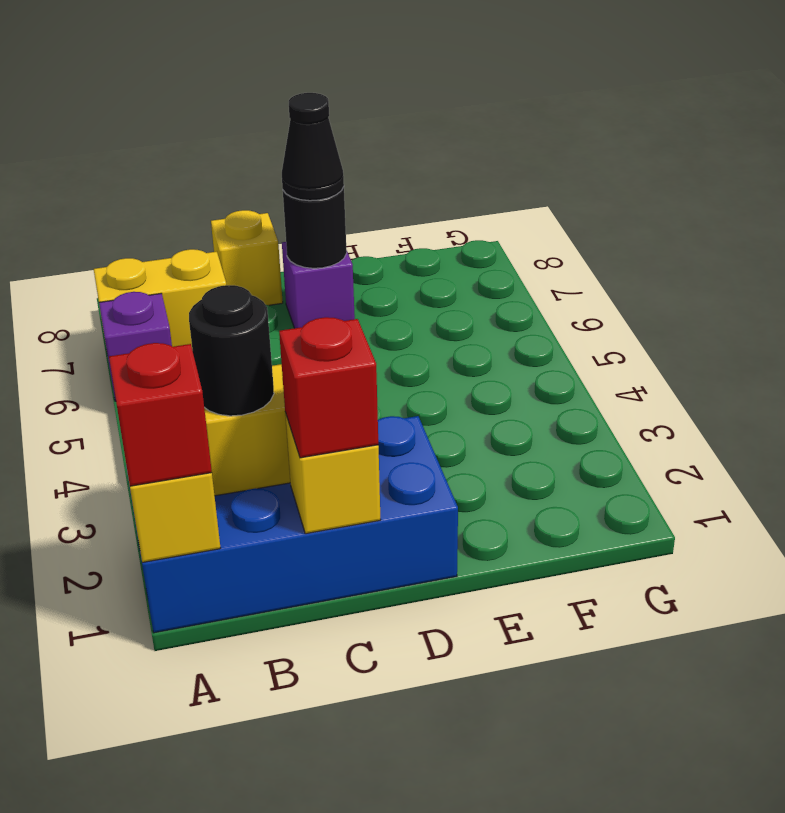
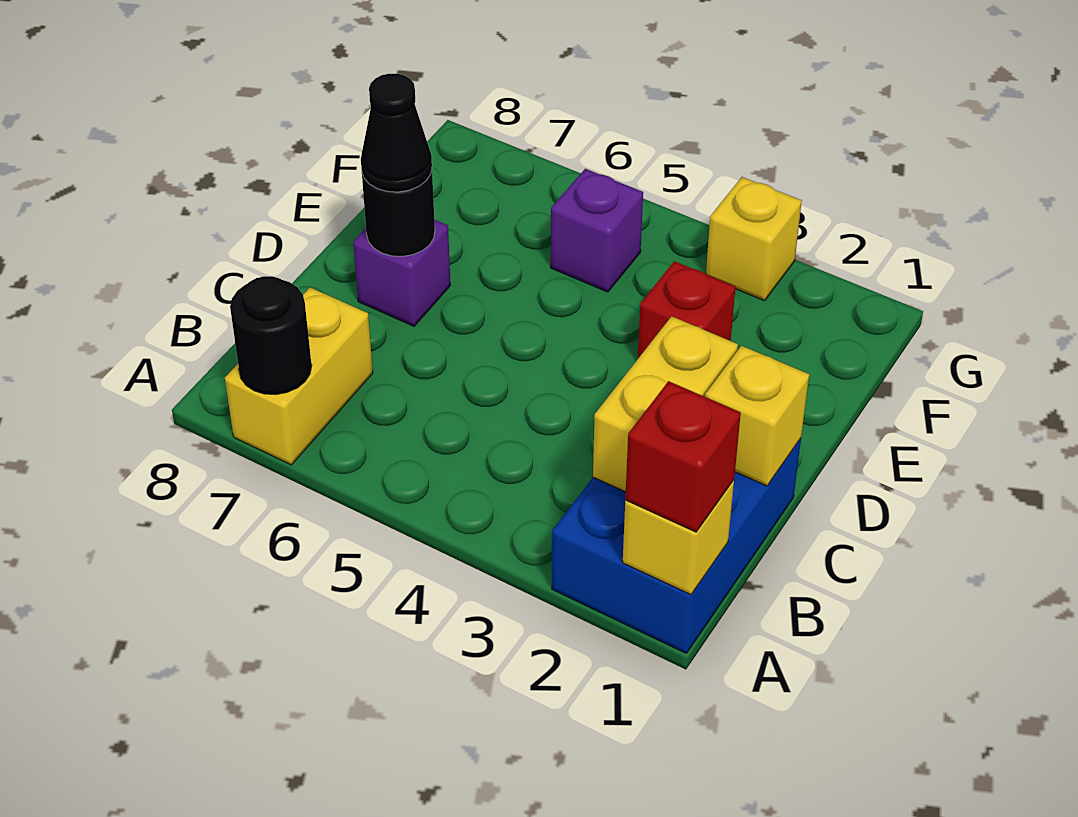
blue 2x4 brick [126,416,458,633] -> blue 2x3 brick [552,439,801,653]
purple 1x1 brick [99,292,172,401] -> purple 1x1 brick moved to [551,169,643,292]
black 1x1 round brick [189,285,274,416] -> black 1x1 round brick moved to [230,276,312,395]
red 1x1 brick [279,317,378,458] -> red 1x1 brick moved to [638,261,735,358]
yellow 1x1 brick [211,210,283,305] -> yellow 1x1 brick moved to [706,177,802,301]

